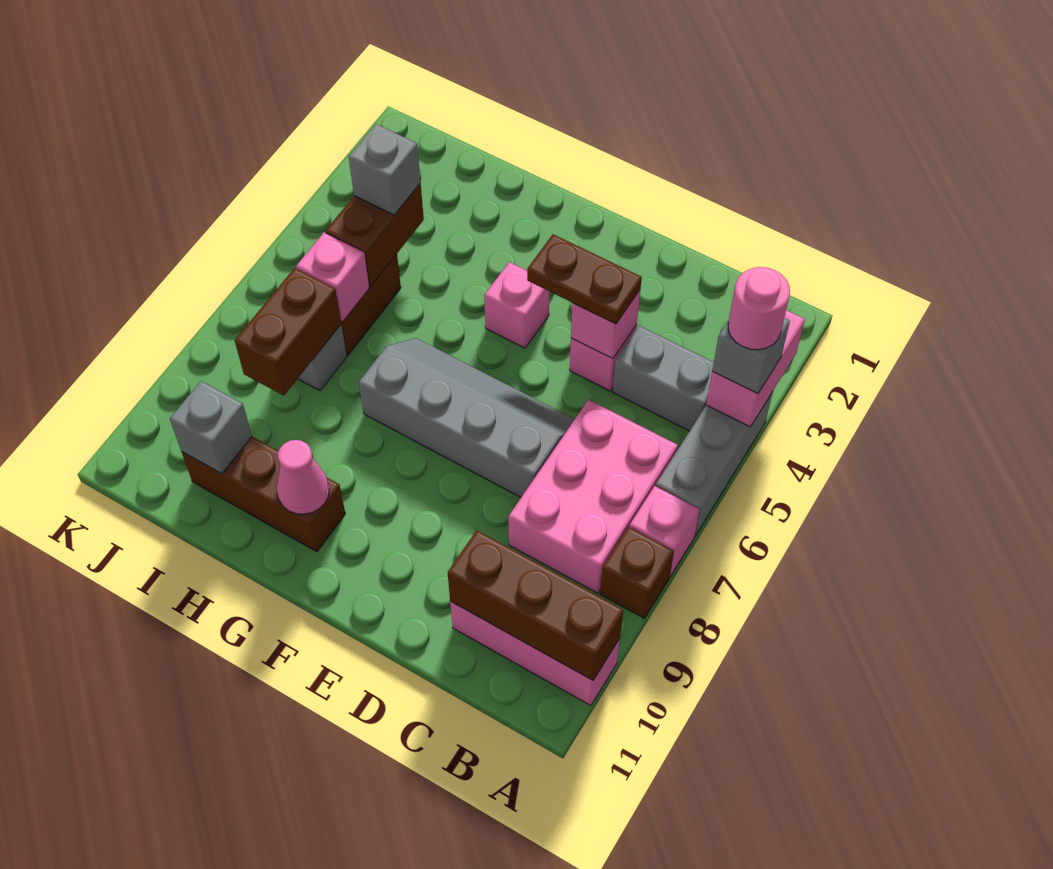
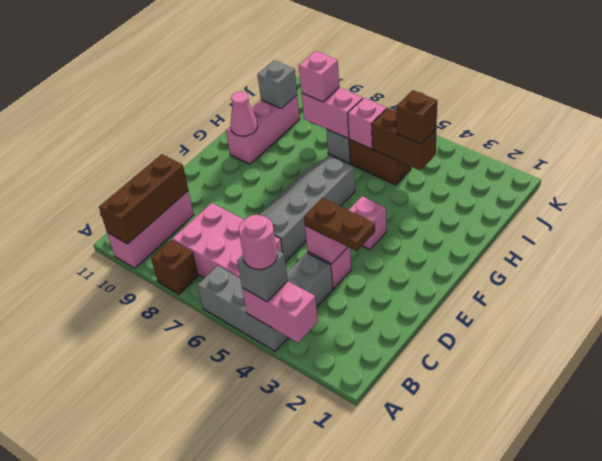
pink 1x1 brick [629,486,700,576] -> pink 1x1 brick moved to [299,51,339,102]
brown 1x2 plate [527,234,642,324] -> brown 1x2 plate turned to [304,198,375,251]
grey 2x4 slope [359,338,575,497] -> grey 2x4 slope turned to [259,156,355,262]
brown 1x3 brick [181,437,345,552] -> pink 1x3 brick [226,95,300,164]
grey 1x1 brick [349,124,421,215] -> brown 1x1 brick [396,90,437,144]
brown 1x2 brick [235,268,341,396] -> pink 1x2 brick [301,88,363,138]

